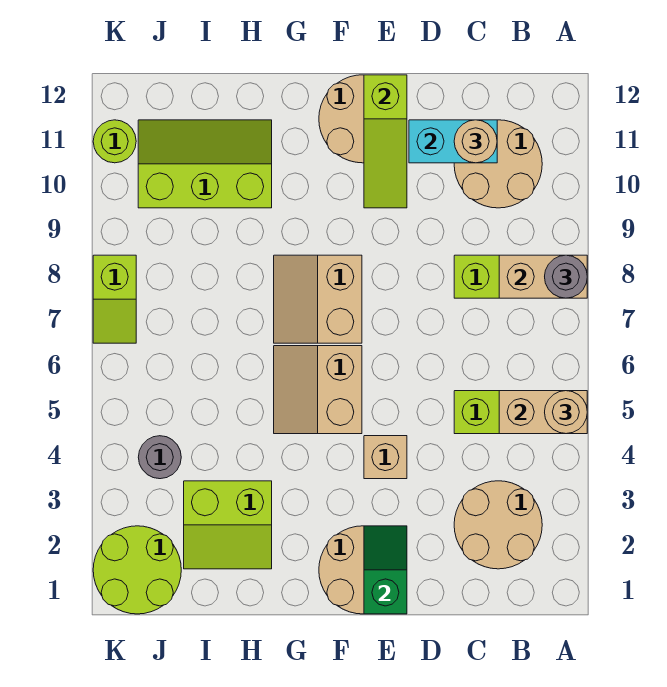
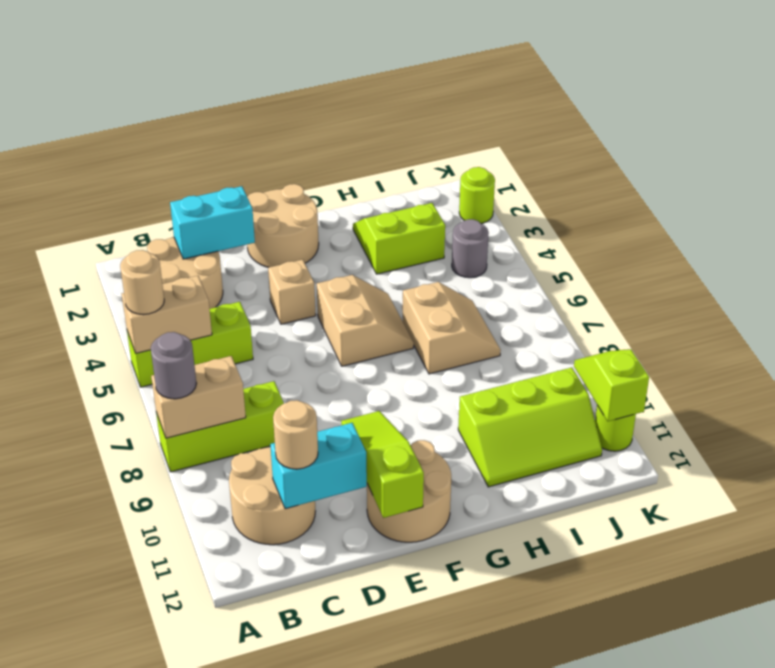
none -> cyan 1x2 brick [170,186,255,259]
green 1x2 slope [364,526,407,614] -> none
tan 2x2 slope [274,255,362,343] -> tan 2x2 slope moved to [403,282,501,374]
lime 2x2 round brick [93,526,181,614] -> lime 1x1 round brick [459,167,495,223]
lime 1x2 slope [93,255,136,343] -> lime 1x2 slope moved to [574,349,649,421]

